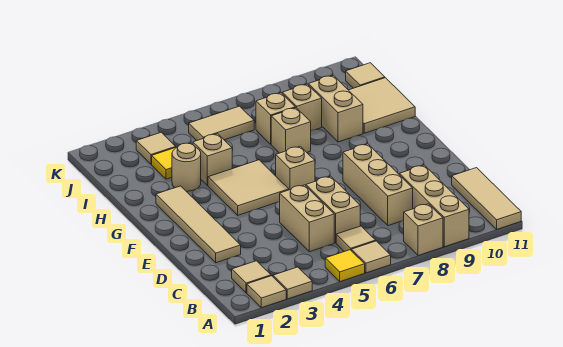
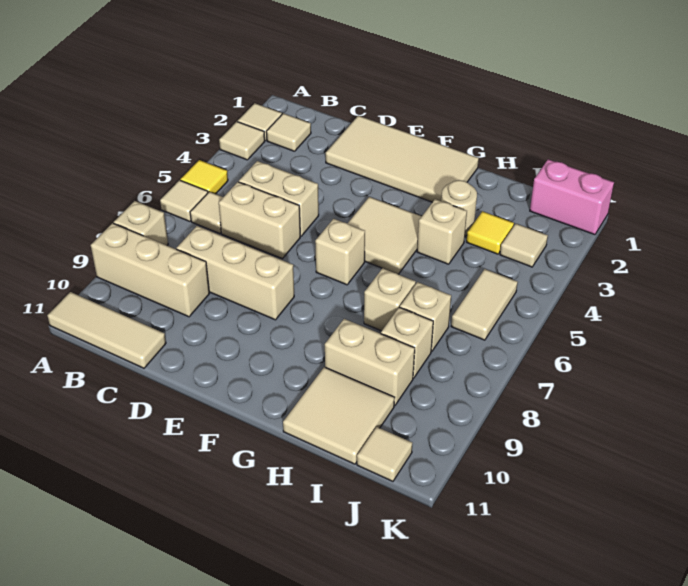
tan 1x4 tile [156,186,241,263] -> tan 2x4 tile [326,116,479,202]
none -> pink 1x2 brick [530,159,614,235]

